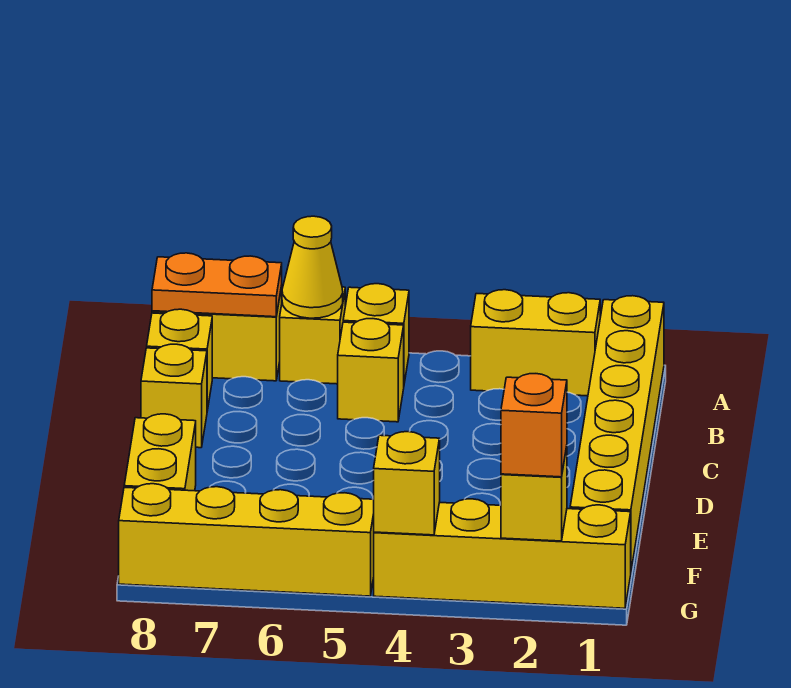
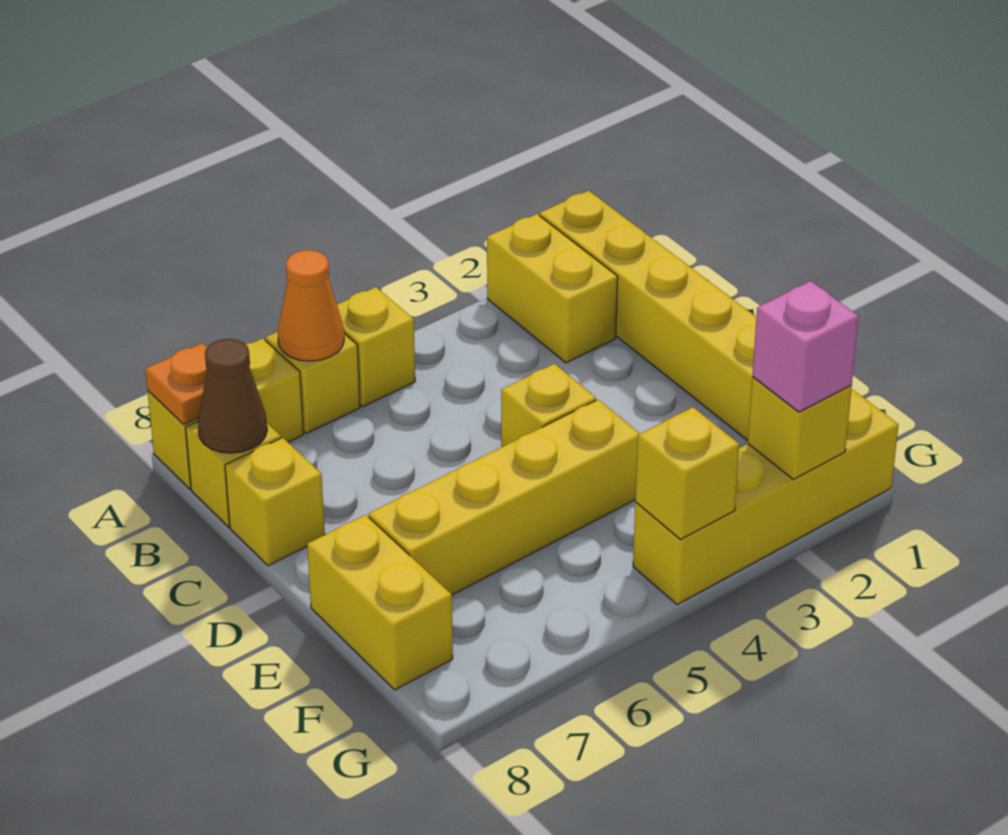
yellow 1x2 brick [471,290,600,396] -> yellow 1x2 brick turned to [487,214,618,363]
yellow 1x1 cone [282,216,343,318] -> orange 1x1 cone [278,250,344,361]
orange 1x2 plate [152,253,282,317] -> orange 1x1 plate [145,343,207,424]
yellow 1x1 brick [338,319,404,422] -> yellow 1x1 brick moved to [501,364,596,447]
none -> brown 1x1 cone [198,339,267,453]
orange 1x1 brick [501,374,567,477] -> pink 1x1 brick [752,281,859,412]
yellow 1x4 brick [119,484,374,596] -> yellow 1x4 brick moved to [369,400,640,595]

